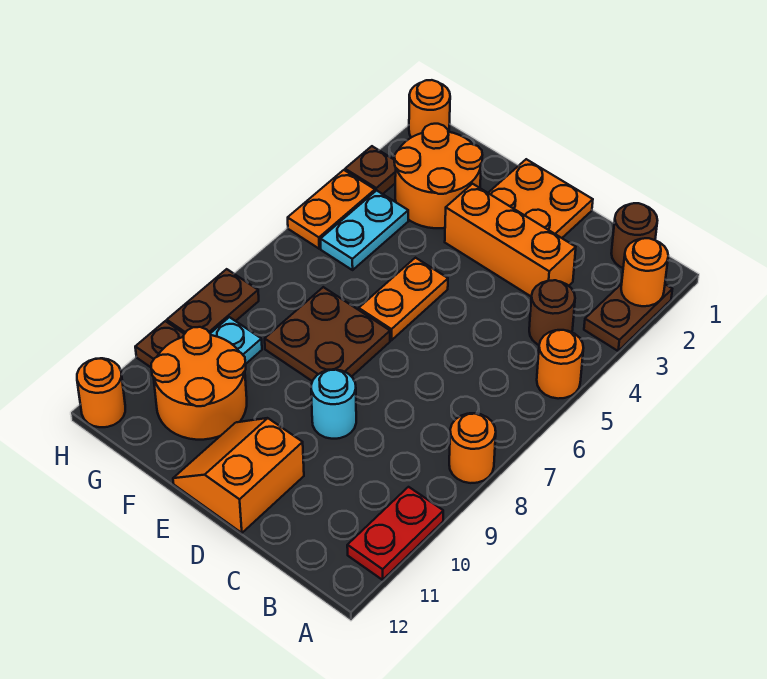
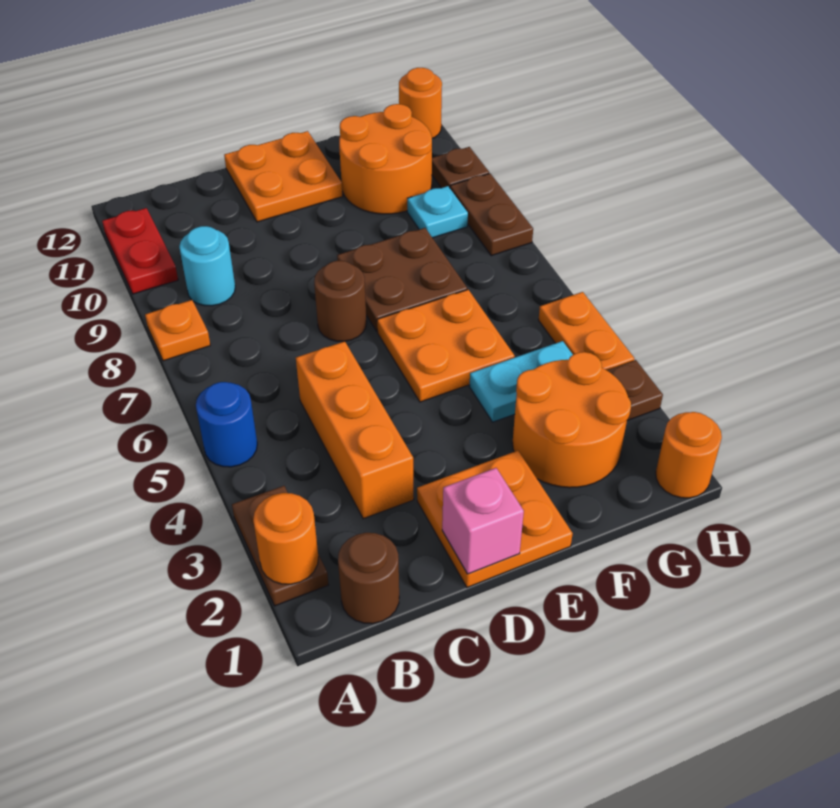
orange 1x1 round brick [537,330,583,399] -> blue 1x1 round brick [196,382,257,467]
orange 1x1 round brick [449,413,496,483] -> orange 1x1 plate [145,300,210,361]
brown 1x1 round brick [529,280,575,345] -> brown 1x1 round brick moved to [314,261,367,341]
orange 1x3 brick [445,184,576,296] -> orange 1x3 brick turned to [296,341,414,519]
none -> pink 1x1 brick [442,468,524,574]
cyan 1x1 round brick [311,370,356,439] -> cyan 1x1 round brick moved to [179,226,235,306]
orange 2x2 slope [173,418,304,533] -> orange 2x2 plate [224,131,343,222]
orange 1x2 plate [359,258,448,340] -> orange 2x2 plate [377,290,515,402]
cyan 1x2 plate [321,190,408,270] -> cyan 1x2 plate turned to [470,341,573,422]

